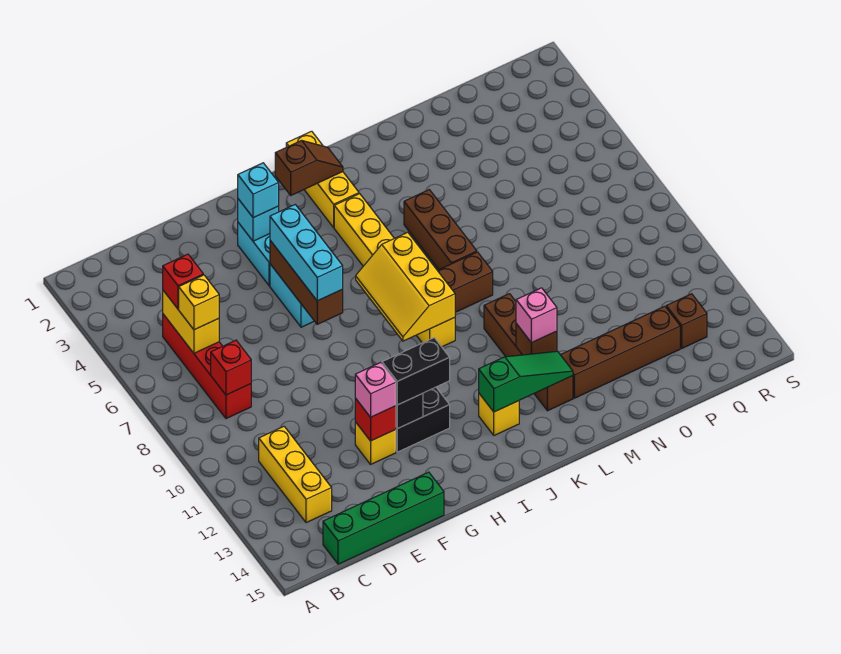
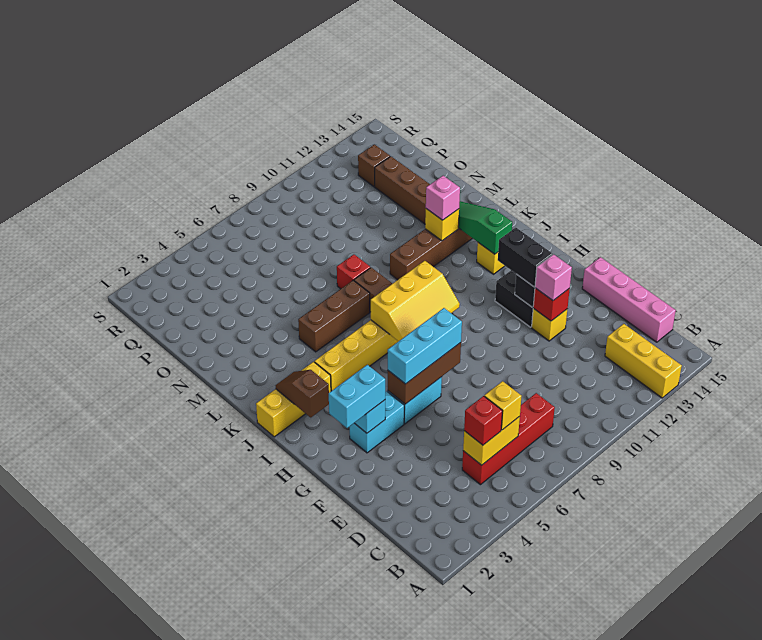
red 1x1 brick [211,340,251,395] -> red 1x1 brick moved to [337,255,370,289]
yellow 1x3 brick [259,427,332,523] -> yellow 1x3 brick turned to [605,324,682,398]
green 1x4 brick [323,472,444,564] -> pink 1x4 brick [582,257,676,342]
cyan 1x1 brick [238,163,279,218] -> cyan 1x2 brick [329,365,385,428]
brown 1x1 brick [516,324,557,355] -> yellow 1x1 brick [425,209,459,241]

